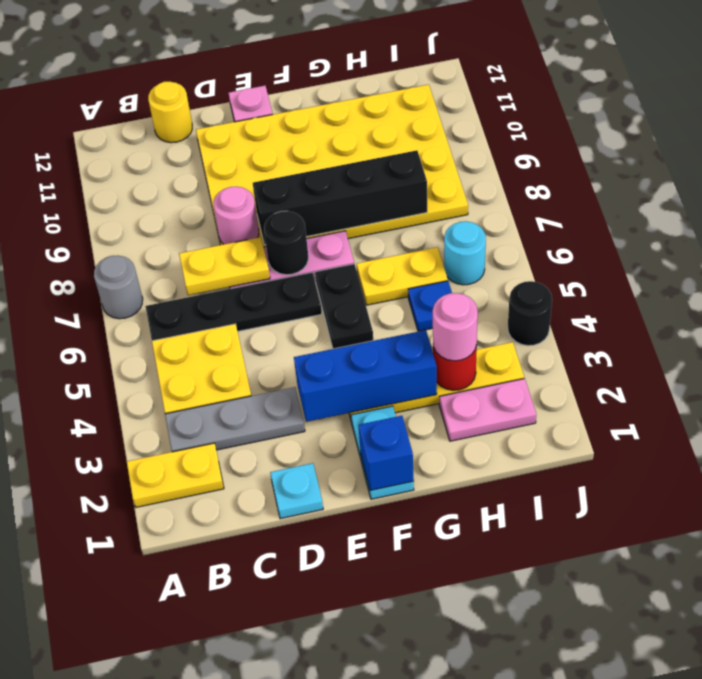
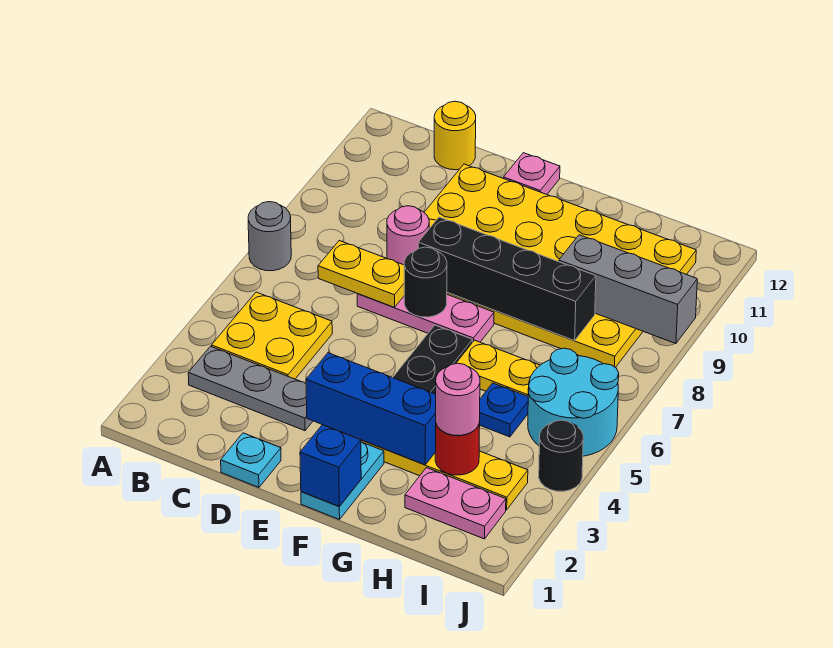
yellow 1x2 plate [127,443,224,507] -> none
black 1x4 plate [145,272,322,341] -> none
none -> grey 1x3 brick [559,235,697,344]
cyan 1x1 round brick [444,221,486,285] -> cyan 2x2 round brick [528,348,619,456]

